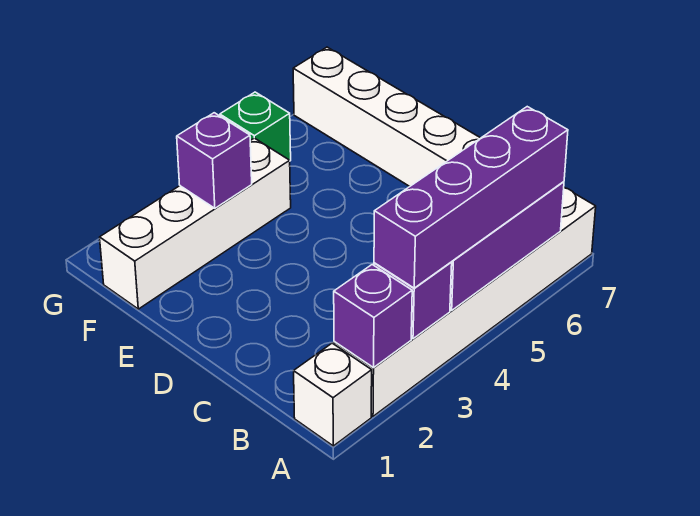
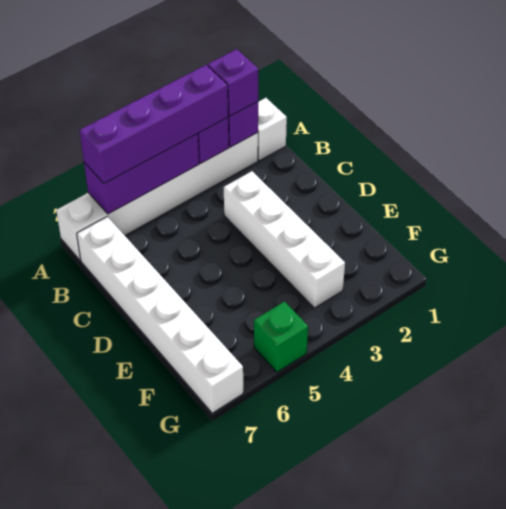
white 1x4 brick [100,138,291,309] -> white 1x4 brick turned to [224,171,345,308]
purple 1x1 brick [177,113,252,208] -> purple 1x1 brick moved to [208,49,258,116]

